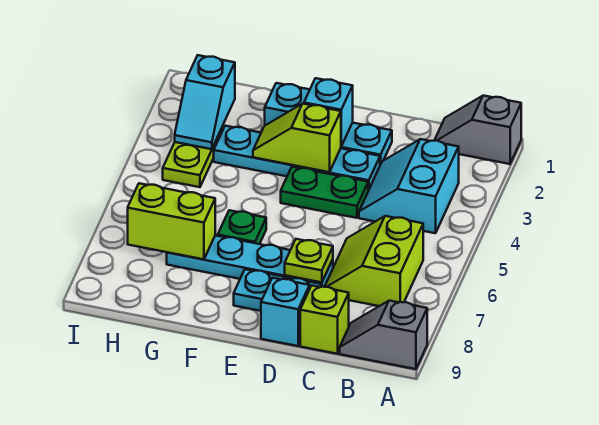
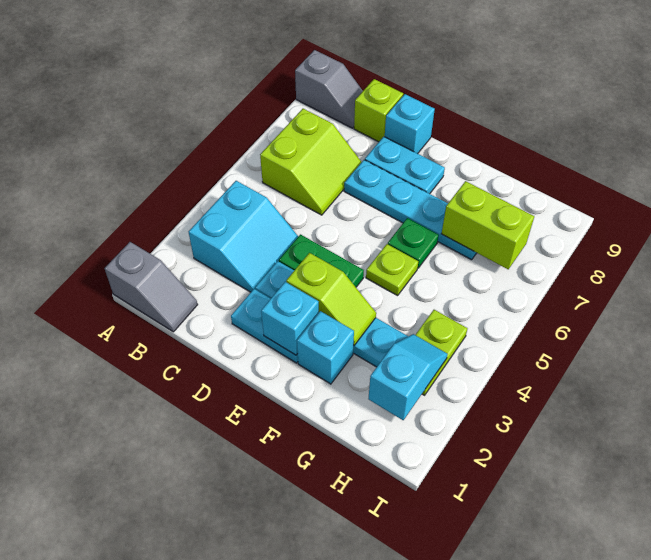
lime 1x1 plate [285,239,333,282] -> lime 1x1 plate moved to [366,244,418,296]

